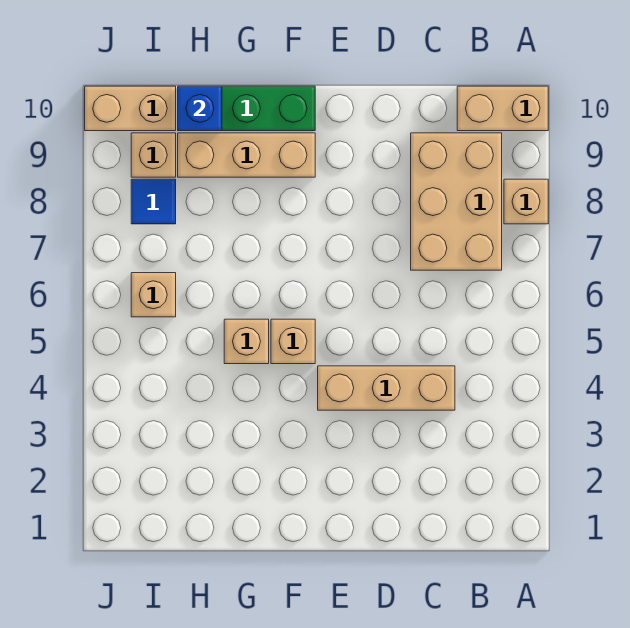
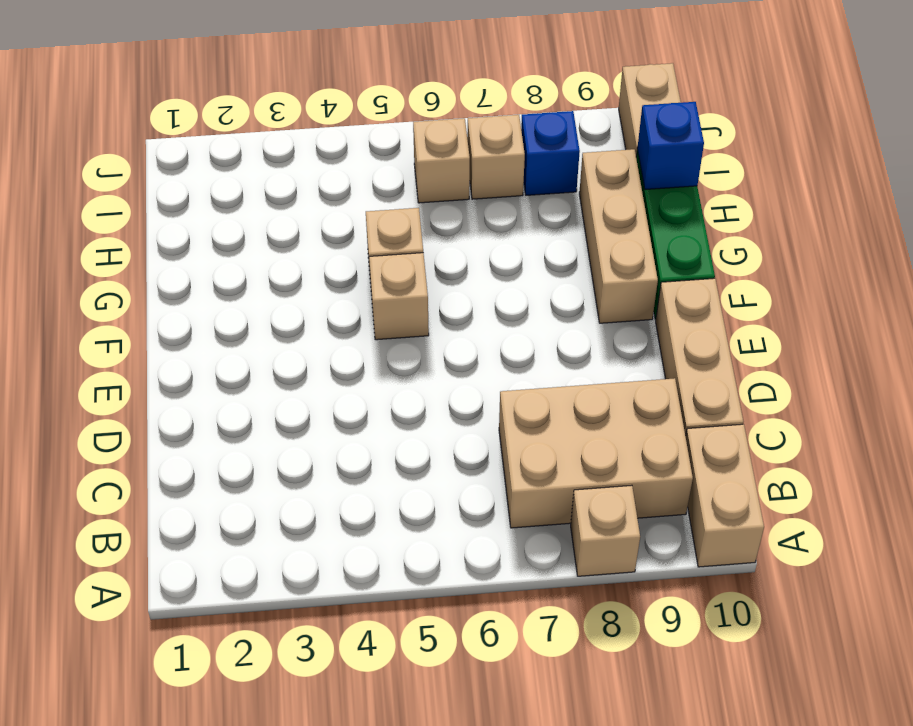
tan 1x3 brick [318,366,455,410] -> tan 1x3 brick moved to [656,278,744,436]
blue 1x1 tile [131,179,176,224] -> blue 1x1 brick [521,111,580,195]
tan 1x1 brick [131,133,176,177] -> tan 1x1 brick moved to [467,115,525,199]

